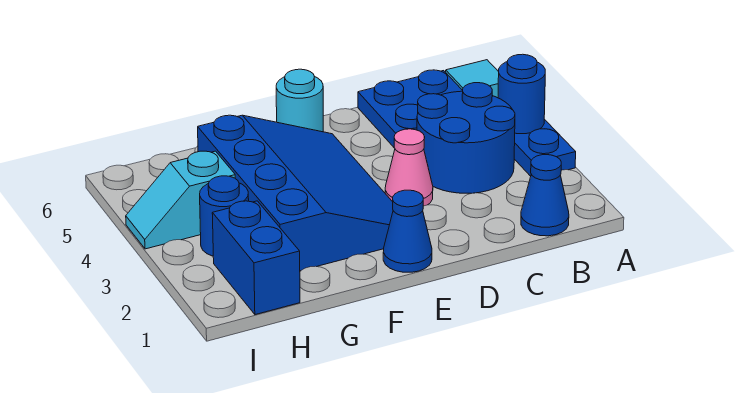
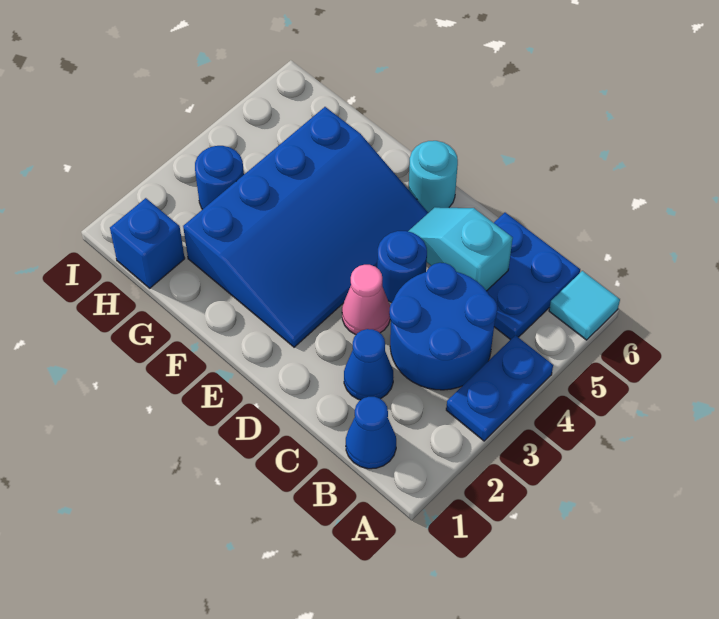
blue 1x1 round brick [498,54,545,134] -> blue 1x1 round brick moved to [377,231,427,303]
blue 1x1 cone [383,190,432,272] -> blue 1x1 cone moved to [344,329,393,400]
blue 1x2 brick [212,201,300,315] -> blue 1x1 brick [110,198,185,288]
cyan 1x2 slope [126,151,235,249] -> cyan 1x2 slope moved to [408,207,513,291]

